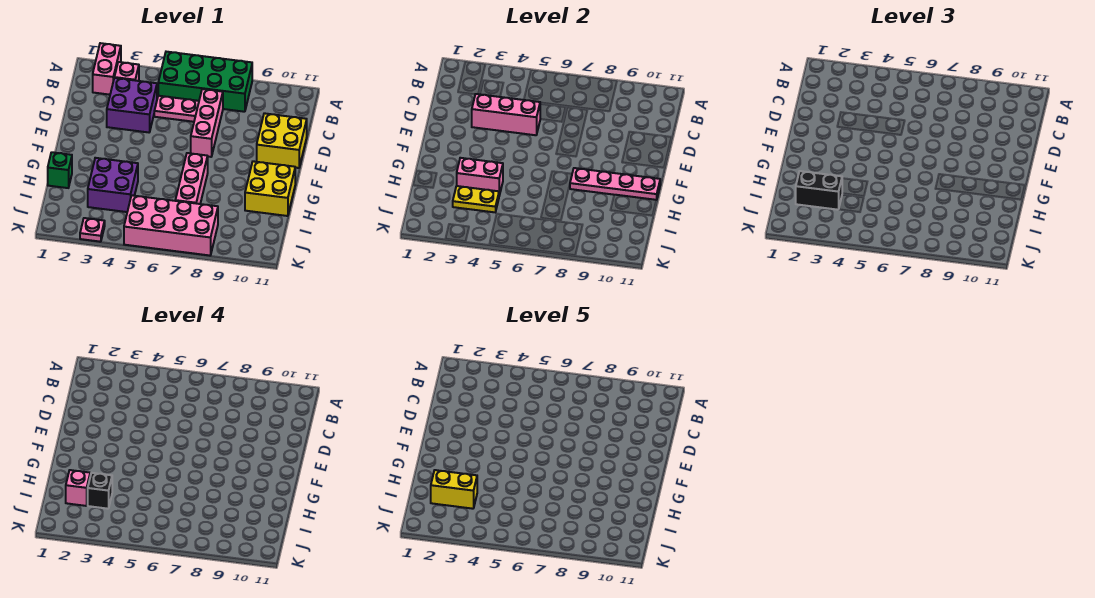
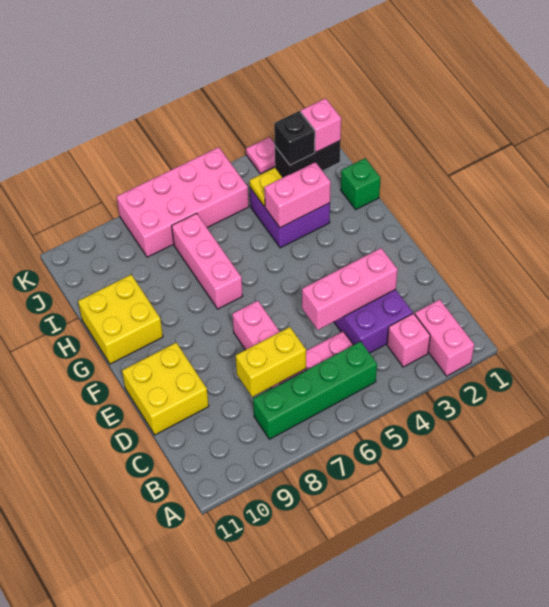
green 2x4 brick [158,52,252,112] -> green 1x4 brick [253,341,377,439]
pink 1x4 plate [570,168,660,200] -> none
yellow 1x2 brick [431,470,477,509] -> yellow 1x2 brick moved to [236,327,306,397]

